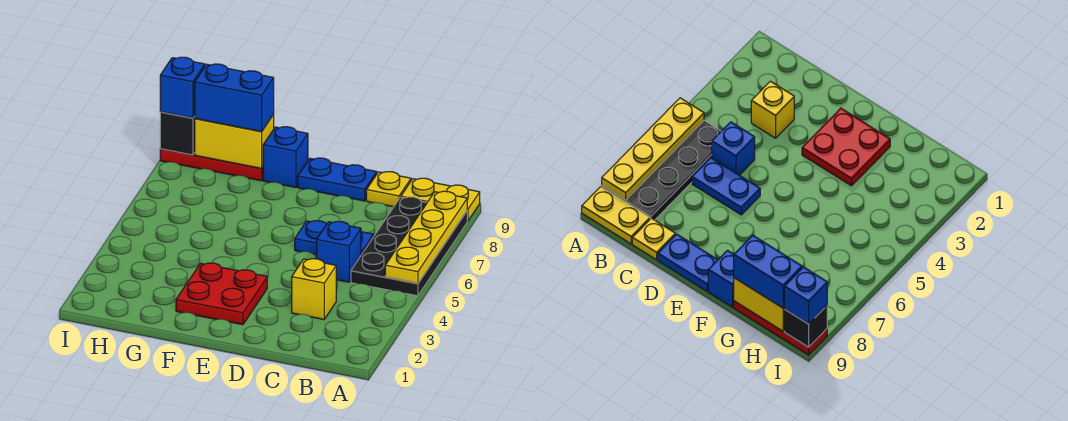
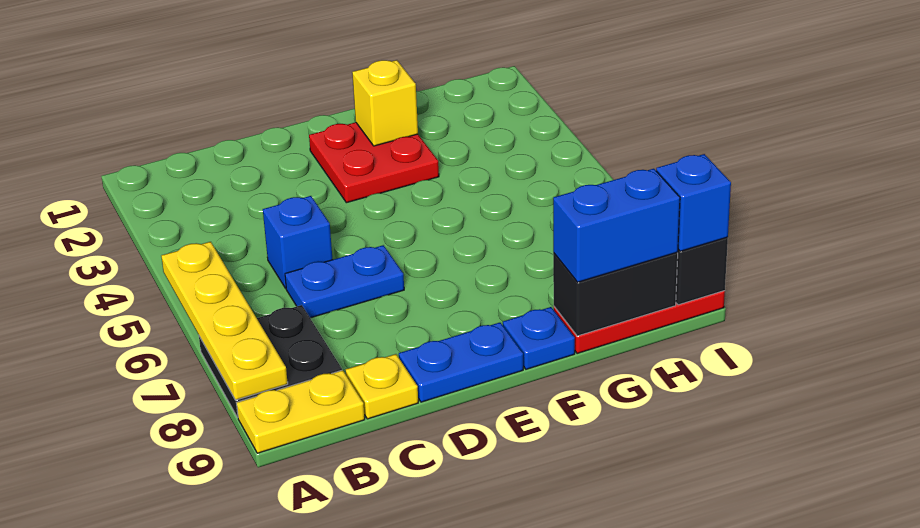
black 2x4 plate [351,197,467,296] -> black 2x2 plate [199,305,342,418]
yellow 1x1 brick [292,259,336,319] -> yellow 1x1 brick moved to [352,60,418,146]
blue 1x1 brick [263,127,308,188] -> blue 1x1 plate [503,307,575,369]
yellow 1x2 brick [195,115,274,169] -> black 1x2 brick [553,253,678,336]

